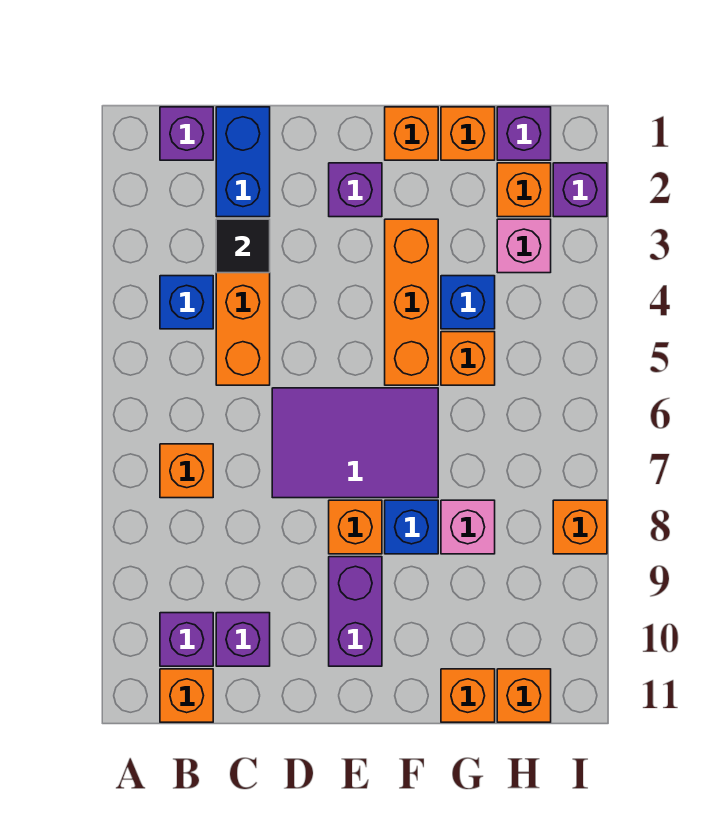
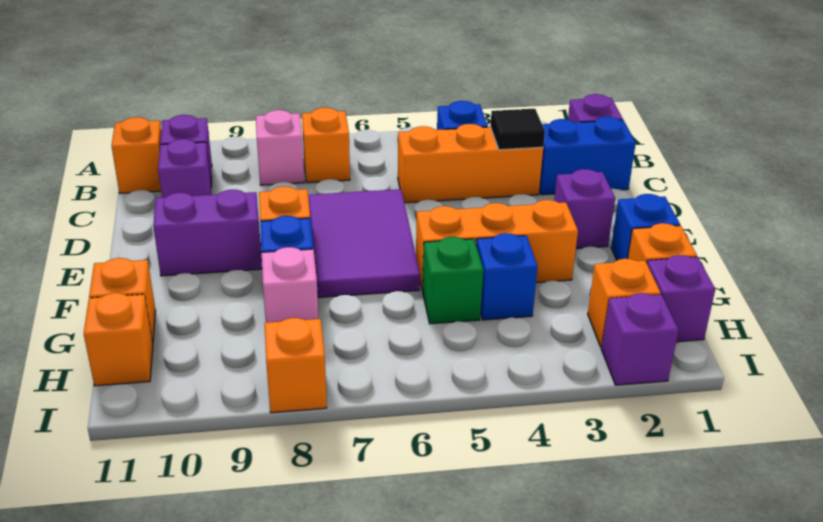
orange 1x1 brick [385,107,438,160] -> blue 1x1 brick [611,194,680,260]
orange 1x1 brick [441,332,495,385] -> green 1x1 brick [423,237,483,324]
pink 1x1 brick [497,219,551,273] -> pink 1x1 brick moved to [256,110,304,185]

